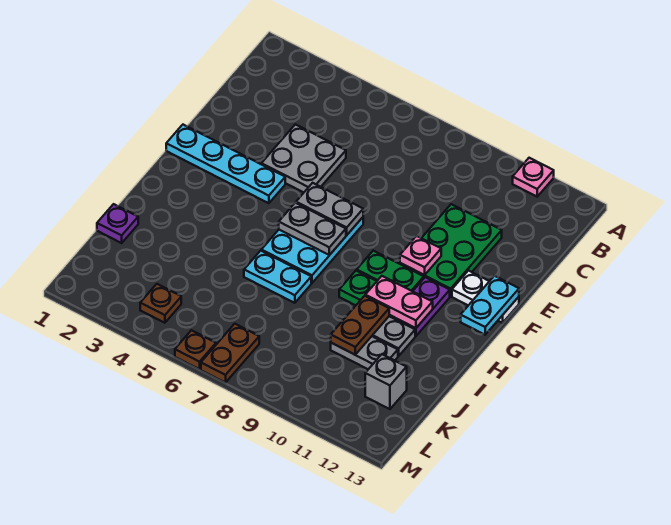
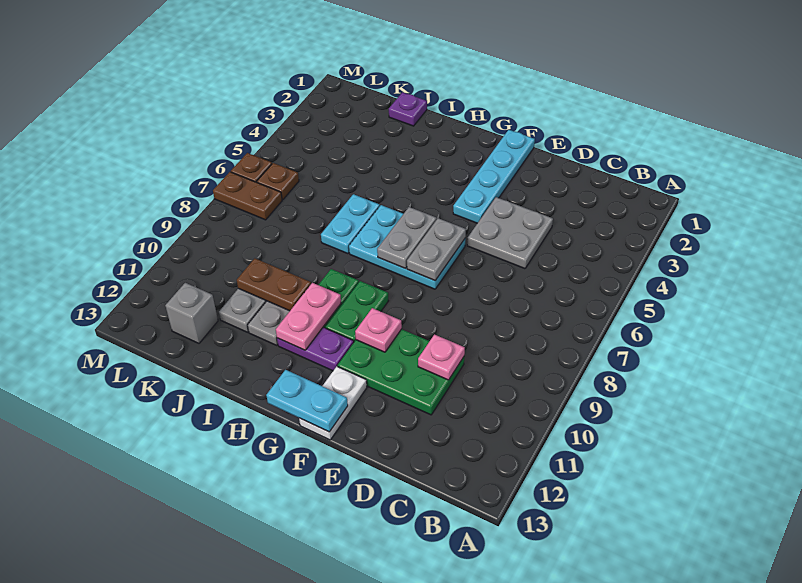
pink 1x1 plate [513,158,554,197] -> pink 1x1 plate moved to [418,335,465,380]
brown 1x1 plate [140,284,181,323] -> brown 1x1 plate moved to [257,163,299,200]

